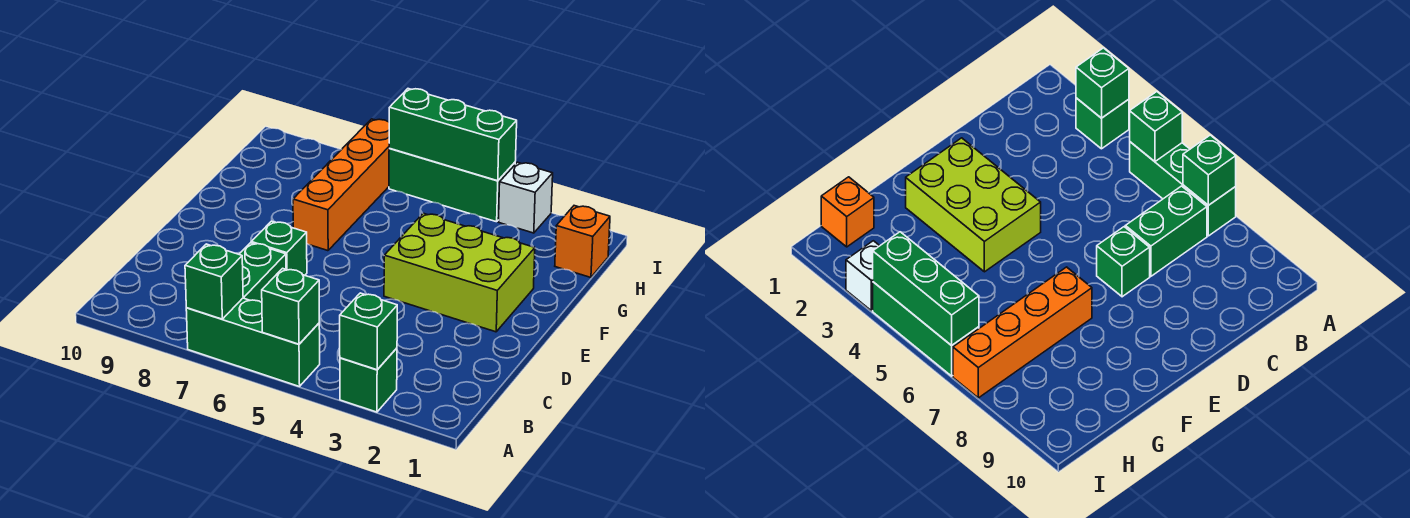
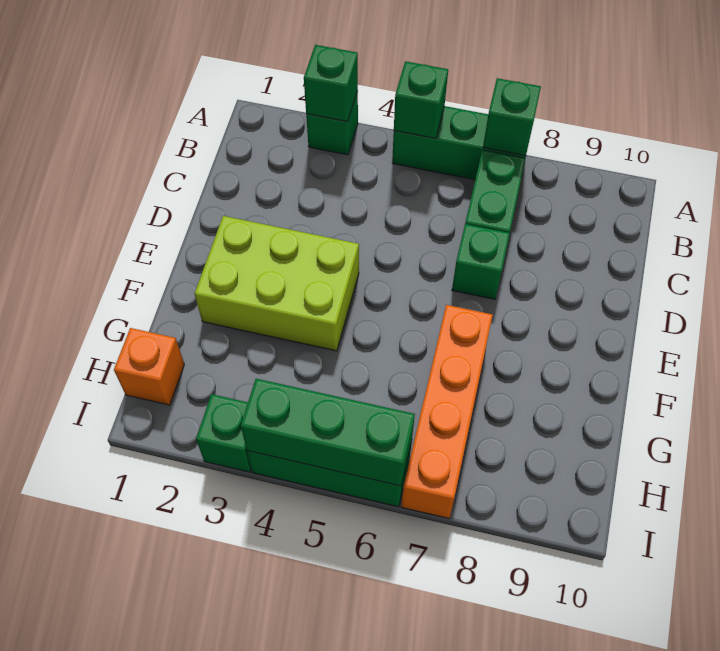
white 1x1 brick [498,162,553,233] -> green 1x1 brick [196,394,251,472]

